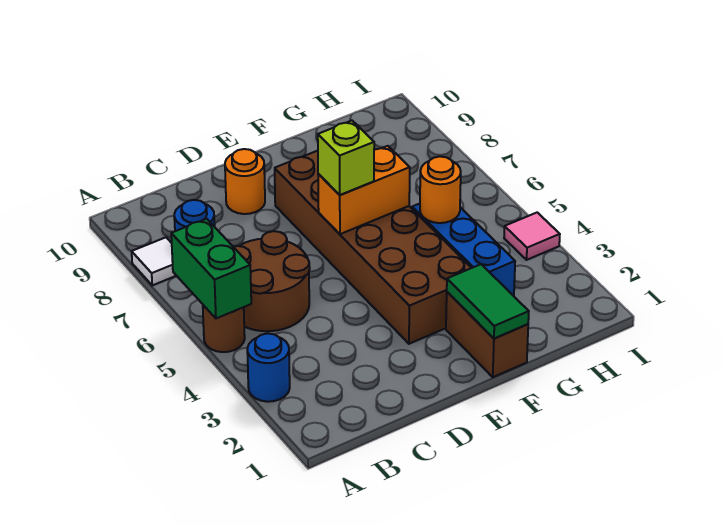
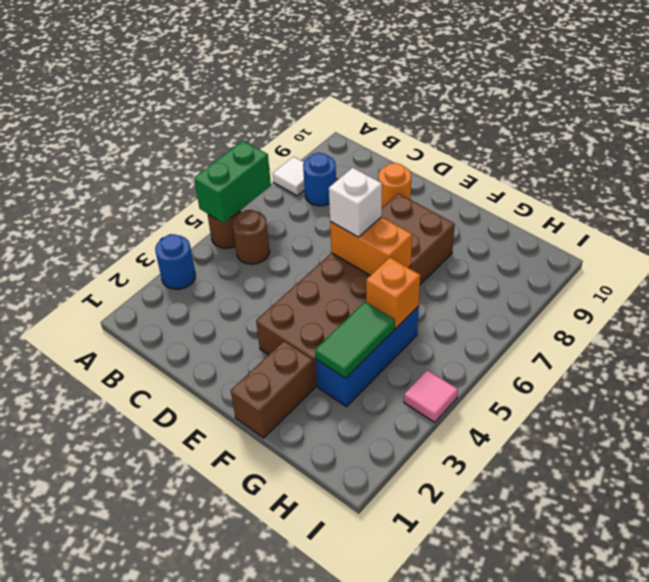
brown 2x2 round brick [234,231,310,331] -> brown 1x1 round brick [232,210,270,264]
lime 1x1 brick [318,121,374,195] -> white 1x1 brick [329,168,382,237]
green 1x2 tile [447,264,529,339] -> green 1x2 tile moved to [315,302,395,378]
orange 1x1 round brick [420,157,461,223] -> orange 1x1 brick [366,258,420,328]

